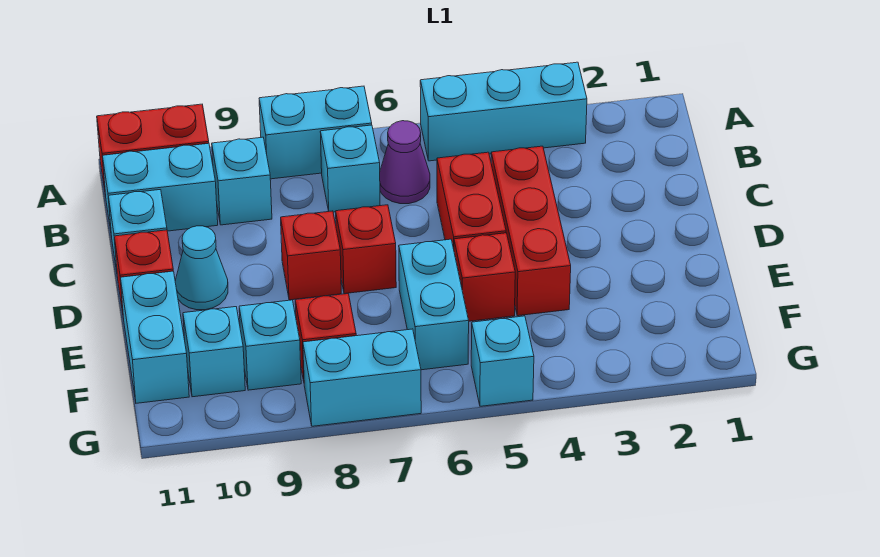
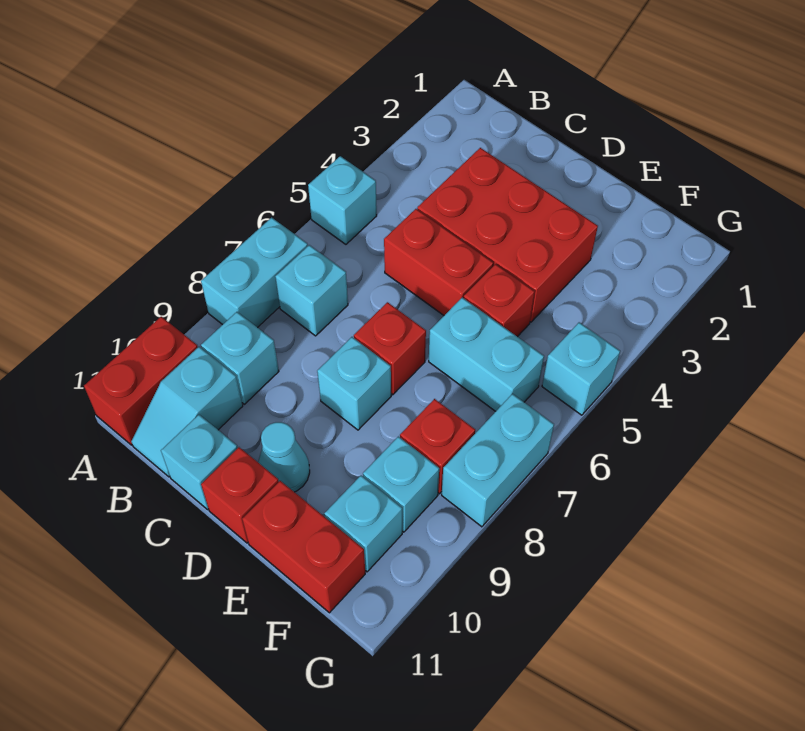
cyan 1x3 brick [420,62,587,161] -> cyan 1x1 brick [308,156,377,244]
purple 1x1 cone [380,121,430,204] -> none
cyan 1x2 brick [102,143,218,237] -> cyan 1x2 slope [131,347,243,477]
red 1x3 brick [491,146,571,316] -> red 2x3 brick [417,148,598,322]
red 1x1 brick [281,211,341,300] -> cyan 1x1 brick [317,337,391,430]
cyan 1x2 brick [120,271,189,403] -> red 1x2 brick [242,481,365,613]

